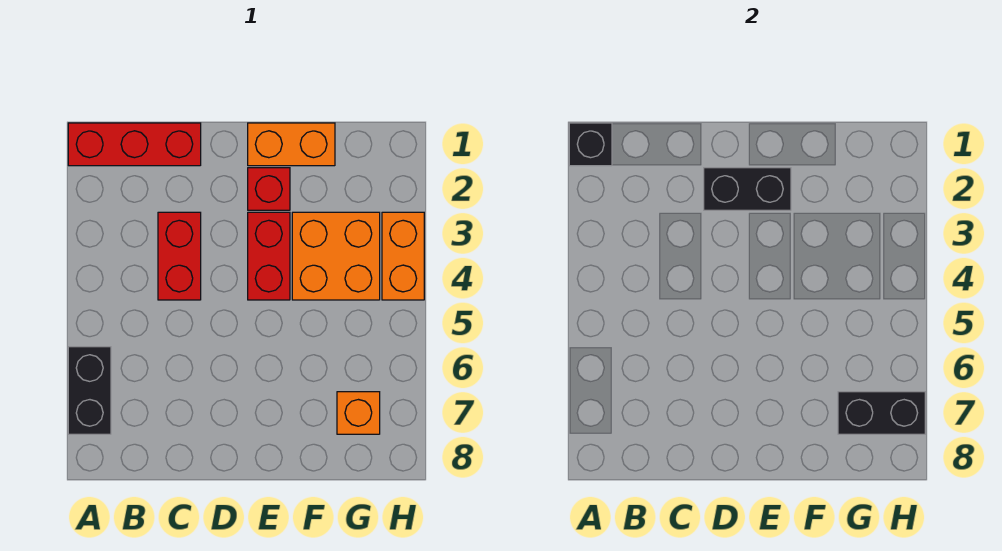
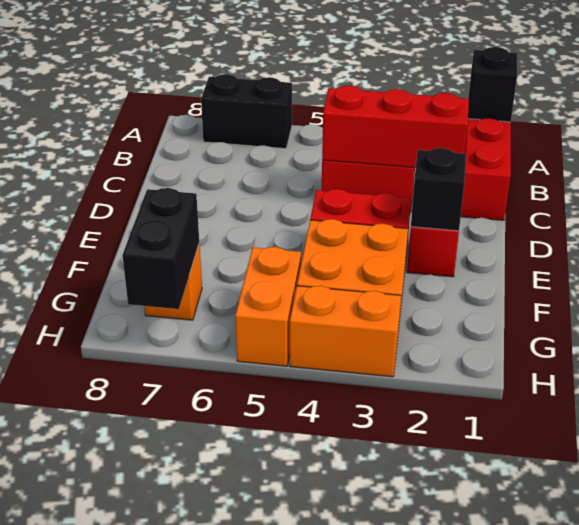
none -> red 1x3 brick [322,86,469,168]
black 1x2 brick [704,168,791,210] -> black 1x1 brick [411,148,466,231]
orange 1x2 brick [248,123,335,166] -> orange 1x2 brick moved to [235,247,301,366]

